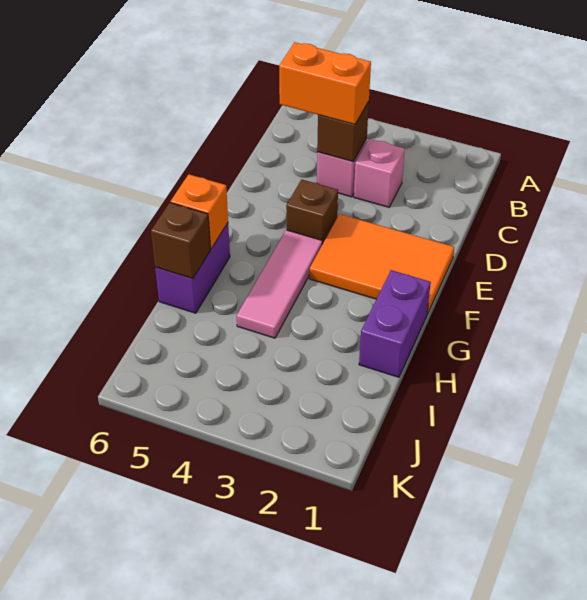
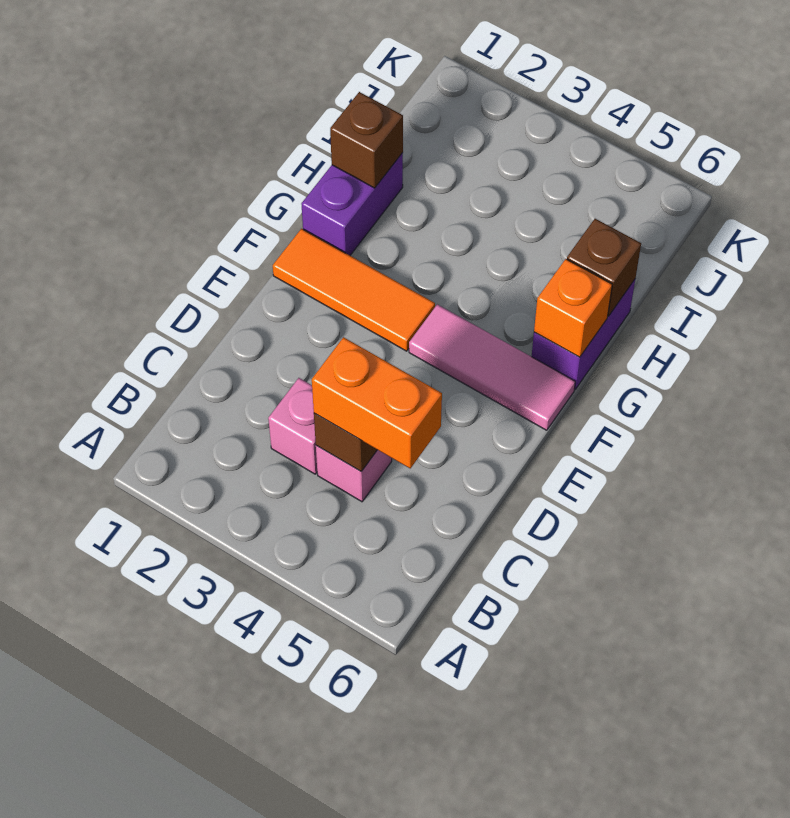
orange 2x3 tile [309,214,454,314] -> orange 1x3 tile [273,229,435,351]
brown 1x1 brick [286,180,338,244] -> brown 1x1 brick moved to [330,92,403,188]
pink 1x3 tile [237,230,322,338] -> pink 1x3 tile turned to [409,304,575,430]

